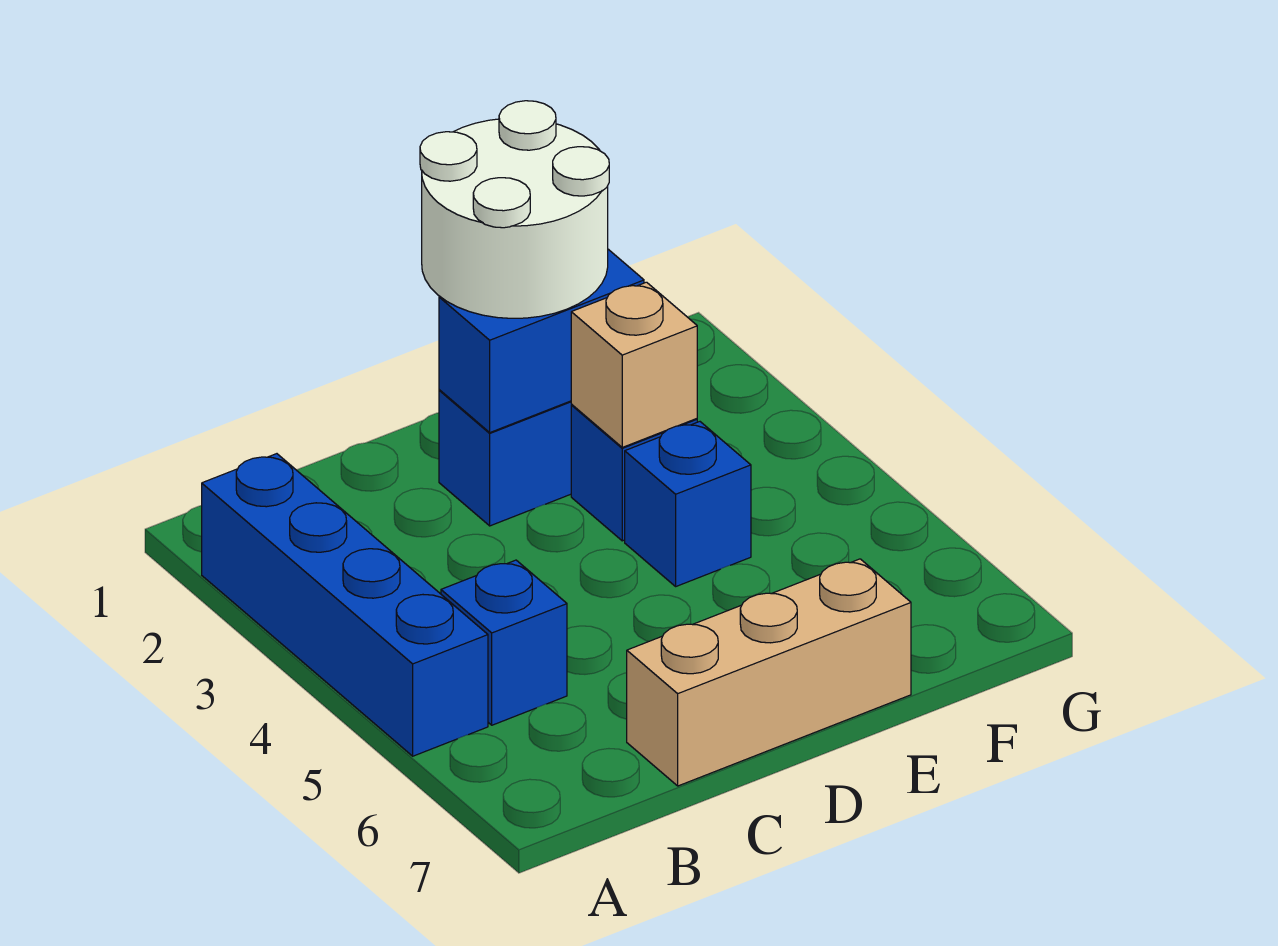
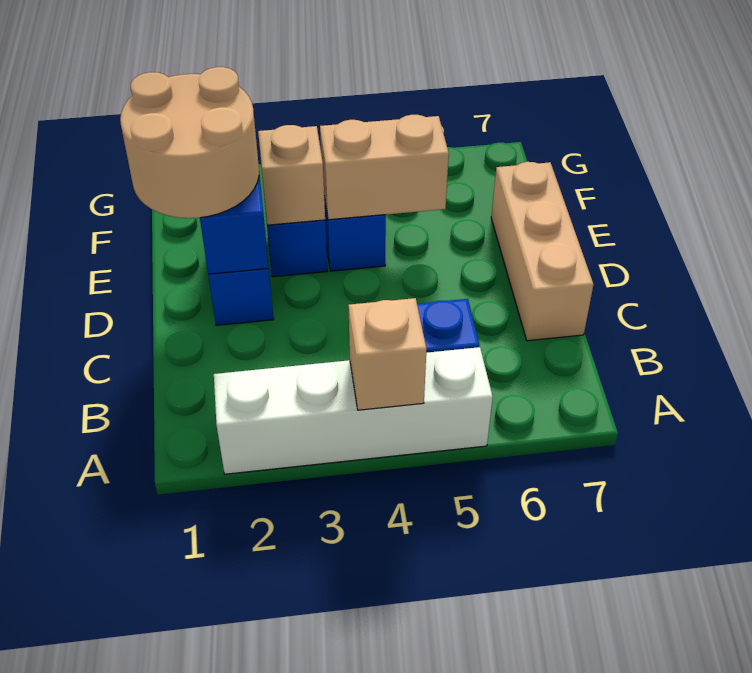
blue 1x4 brick [202,454,488,756] -> white 1x4 brick [214,347,493,474]
none -> tan 1x1 brick [348,298,426,410]
white 2x2 round brick [420,101,609,318] -> tan 2x2 round brick [120,67,259,218]
none -> tan 1x2 brick [320,115,449,220]

